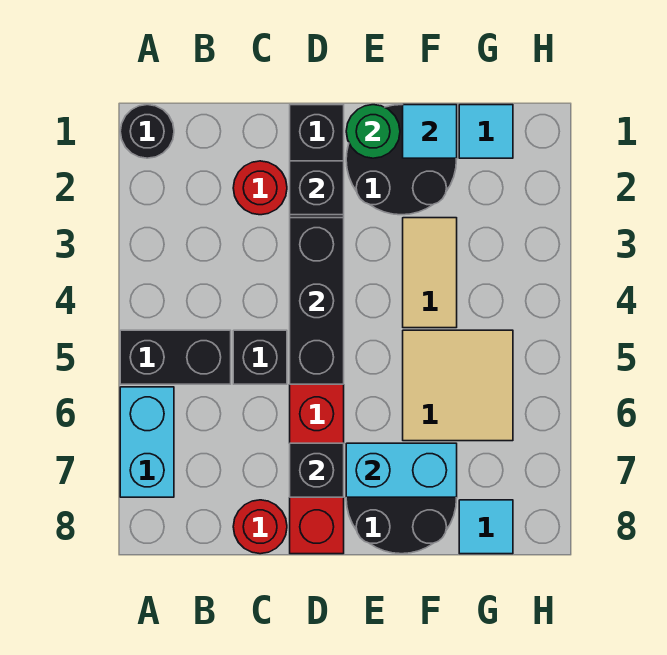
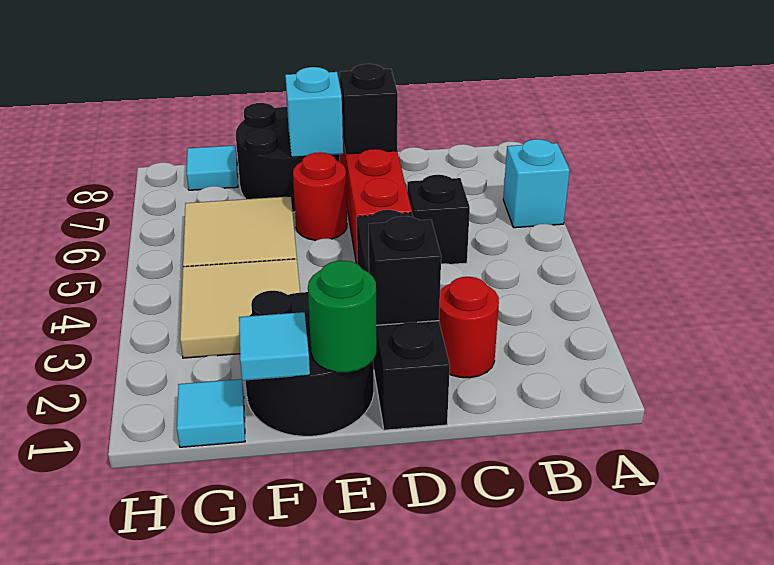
black 1x1 round brick [120,105,174,158] -> none
black 1x2 brick [120,330,231,384] -> none
cyan 1x2 brick [120,387,174,497] -> cyan 1x1 brick [503,139,570,228]
red 1x1 round brick [233,500,287,554] -> red 1x1 round brick moved to [293,152,347,240]
black 1x3 brick [290,218,344,384] -> none
cyan 1x2 brick [346,443,457,497] -> cyan 1x1 brick [285,67,343,157]
tan 1x2 tile [403,218,457,328] -> tan 2x2 tile [180,259,300,358]

